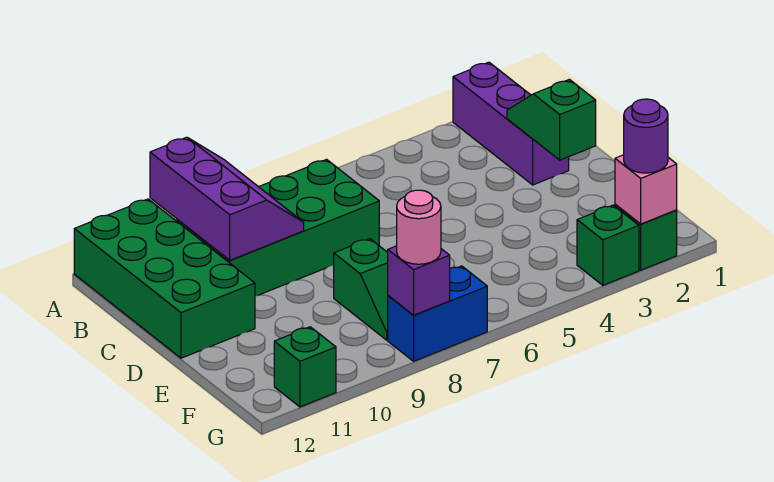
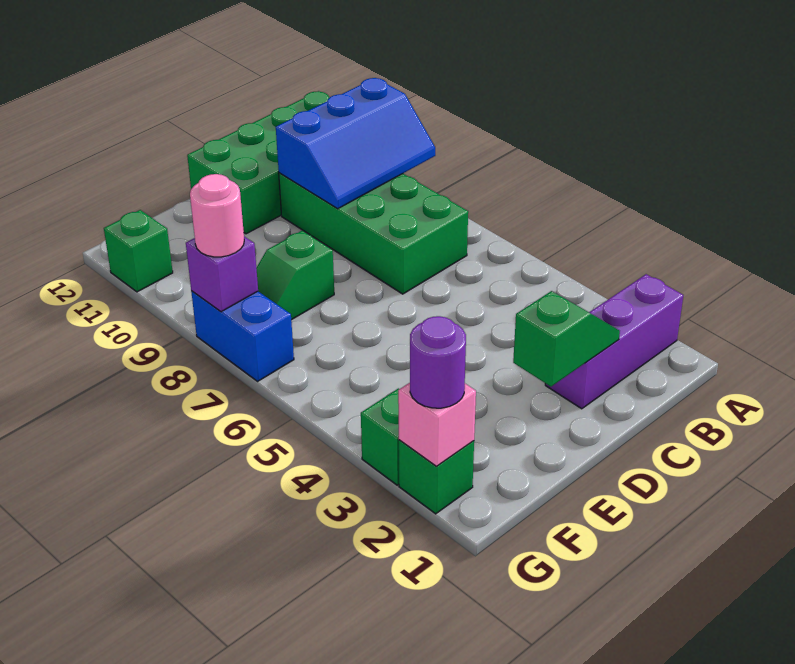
purple 2x3 slope [150,137,304,260] -> blue 2x3 slope [276,78,435,209]

